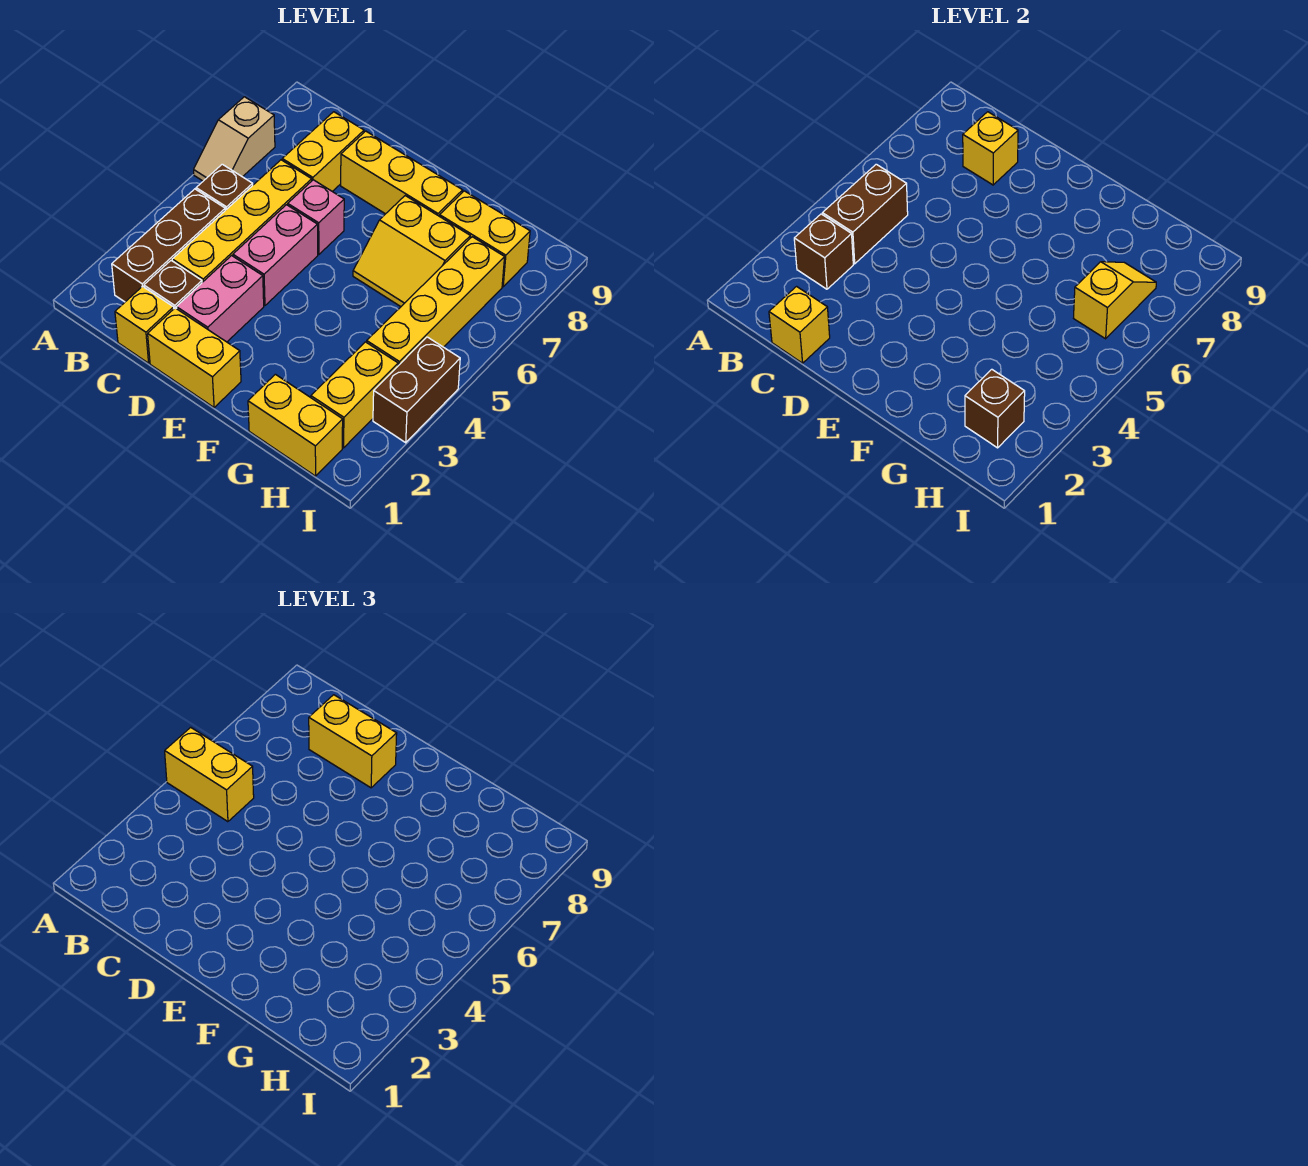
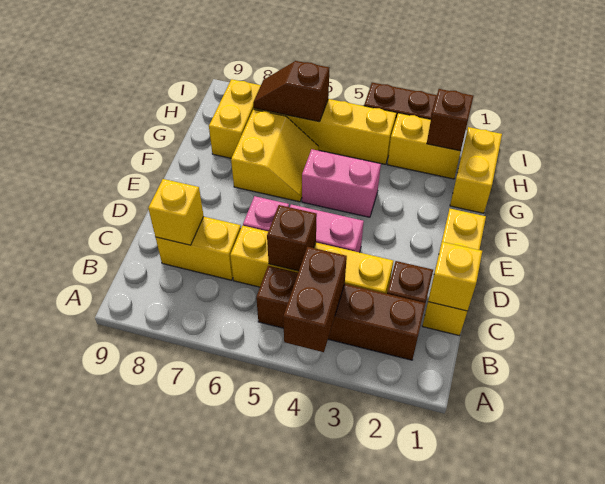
yellow 1x2 brick [165,727,254,822] -> none
tan 1x2 slope [194,97,275,181] -> none
brown 1x1 brick [794,214,853,289] -> brown 1x1 brick moved to [267,205,317,271]
brown 1x2 brick [822,164,908,264] -> brown 1x2 brick turned to [283,247,347,352]
yellow 1x2 brick [309,695,397,788] -> none
pink 1x2 brick [176,256,264,342] -> pink 1x2 brick moved to [302,149,381,217]
yellow 1x3 brick [341,131,463,216] -> none
yellow 1x2 slope [1074,262,1156,339] -> brown 1x2 slope [253,61,329,122]

